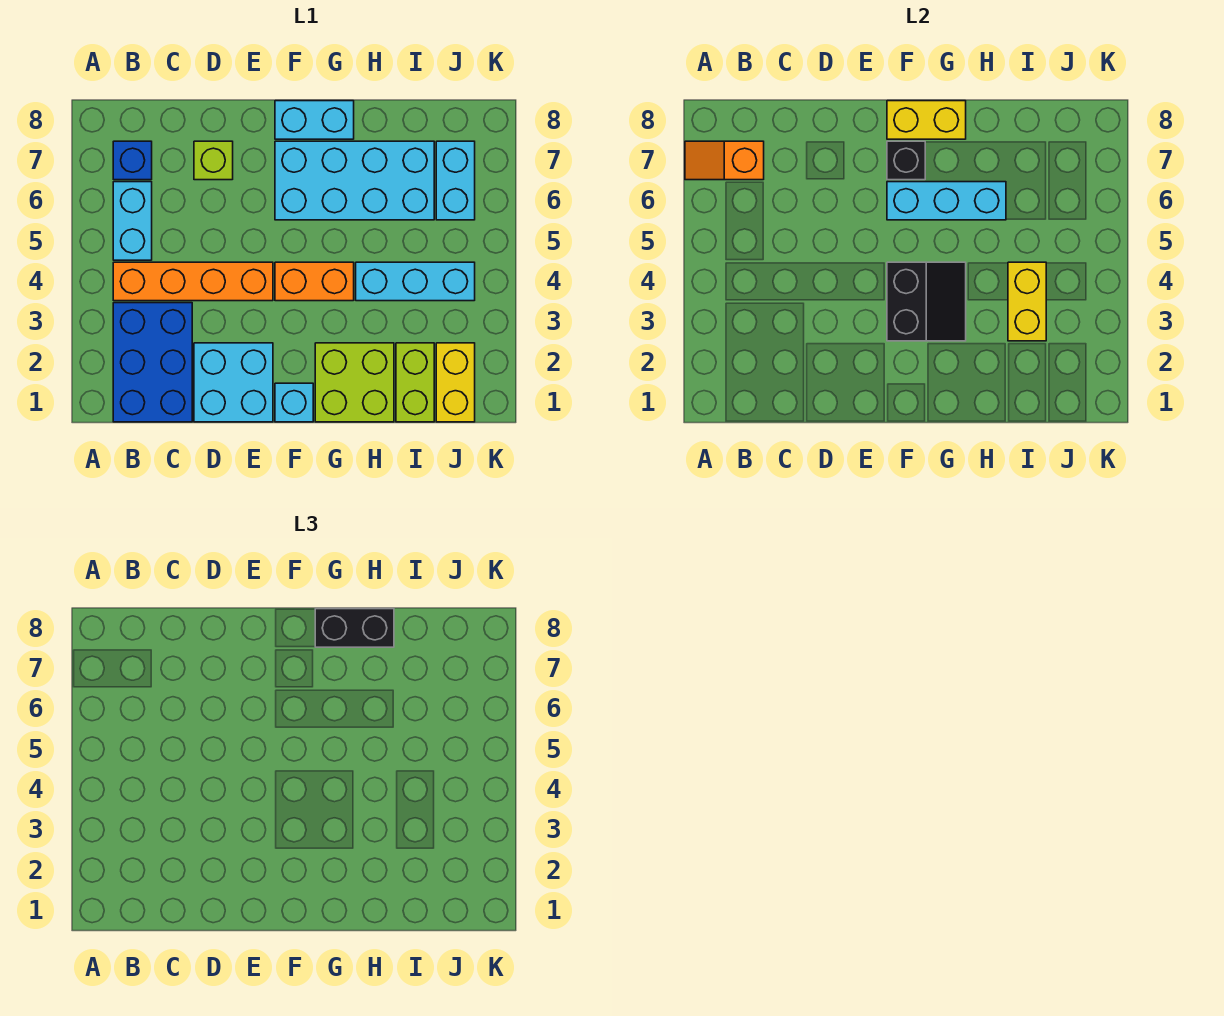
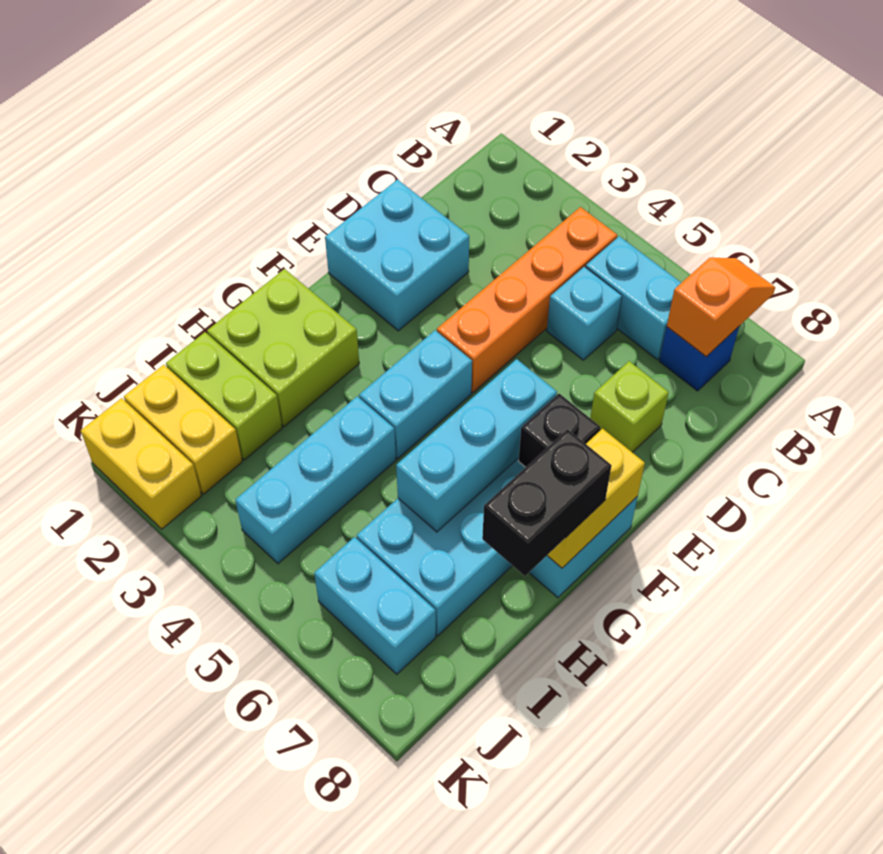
blue 2x3 brick [113,303,192,422] -> none
cyan 1x1 brick [275,383,313,422] -> cyan 1x1 brick moved to [547,267,622,360]
black 2x2 slope [887,262,966,341] -> none
orange 1x2 brick [275,262,354,301] -> cyan 1x2 brick [359,330,472,459]
yellow 1x2 brick [1008,262,1046,341] -> yellow 1x2 brick moved to [81,398,201,529]

